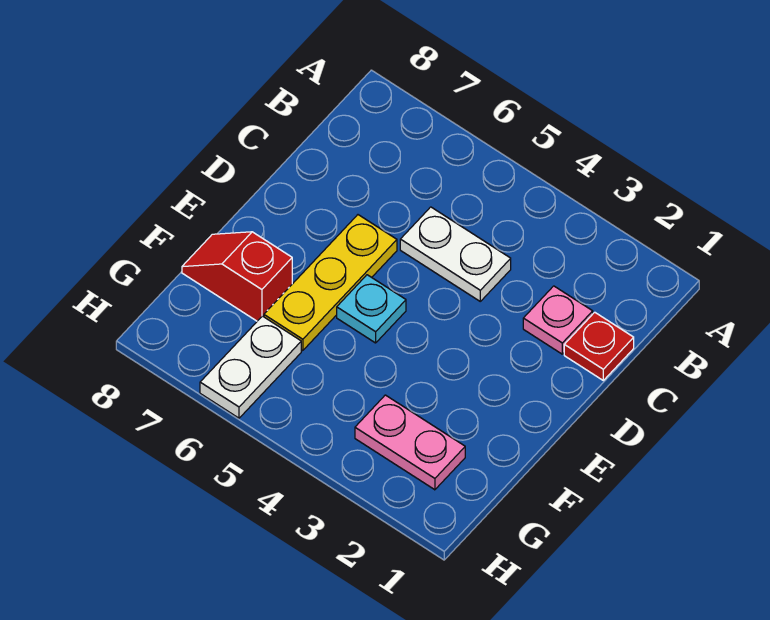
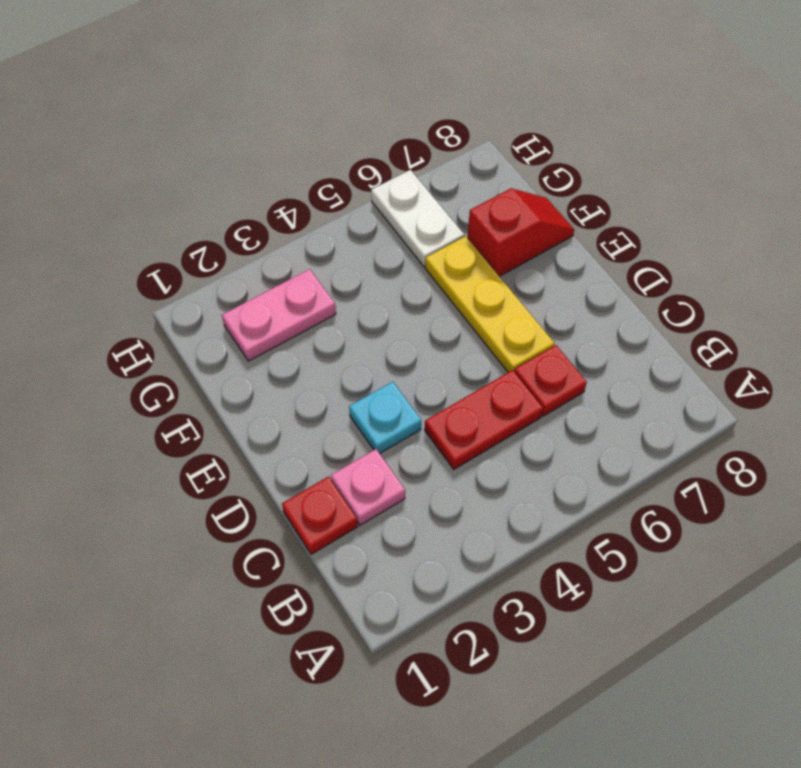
white 1x2 plate [400,207,511,301] -> red 1x2 plate [425,370,543,469]
none -> red 1x1 plate [514,345,587,416]
cyan 1x1 plate [337,275,406,343] -> cyan 1x1 plate moved to [349,382,421,453]

